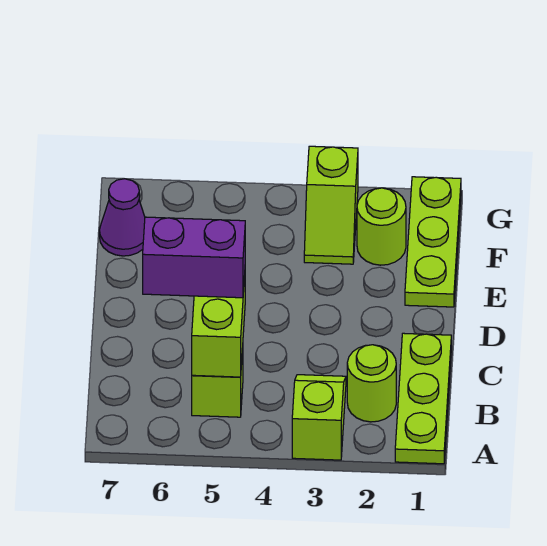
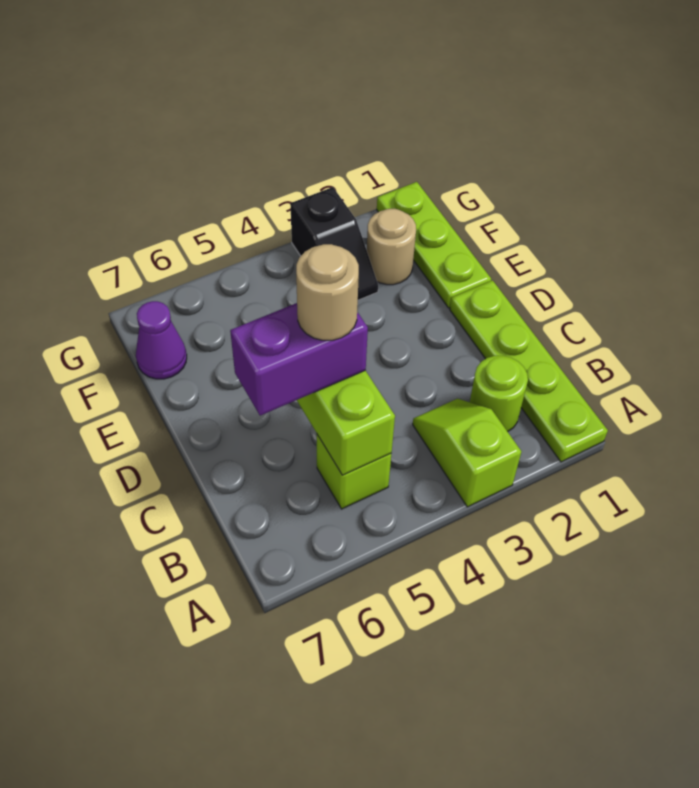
lime 1x3 plate [395,333,451,464] -> lime 1x4 plate [450,280,608,462]
none -> tan 1x1 round brick [296,244,359,340]
lime 1x1 round brick [357,188,406,265] -> tan 1x1 round brick [367,209,416,285]
lime 1x2 slope [304,146,358,264] -> black 1x2 slope [290,187,378,300]

